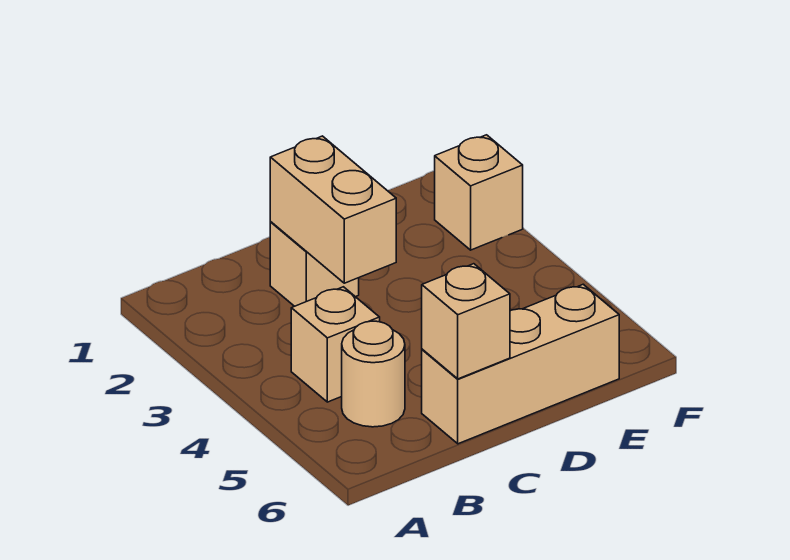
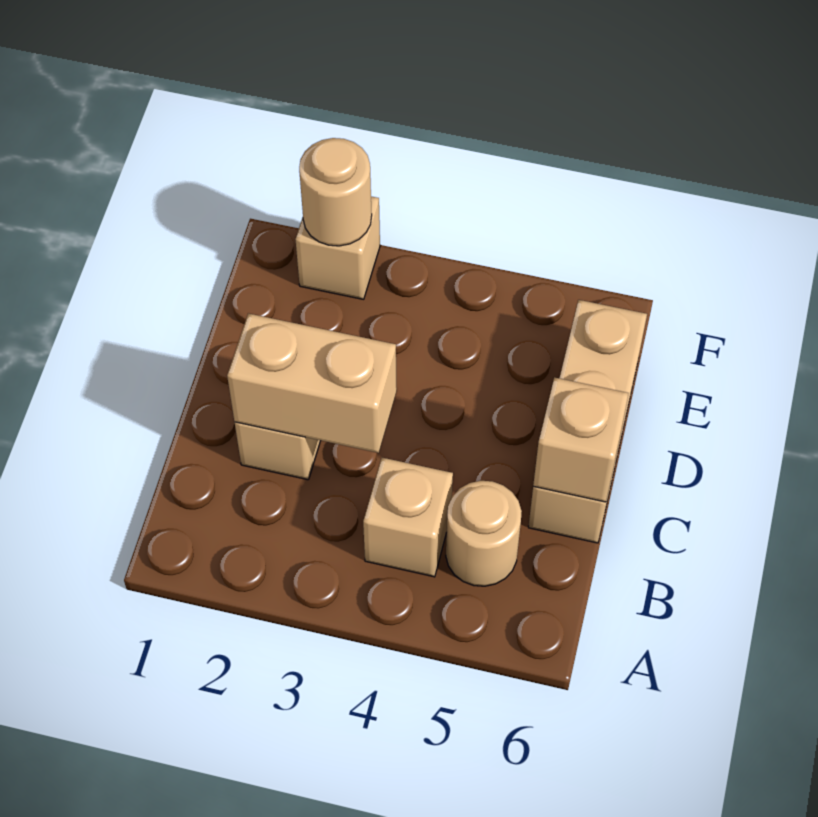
none -> tan 1x1 round brick [299,138,372,246]

